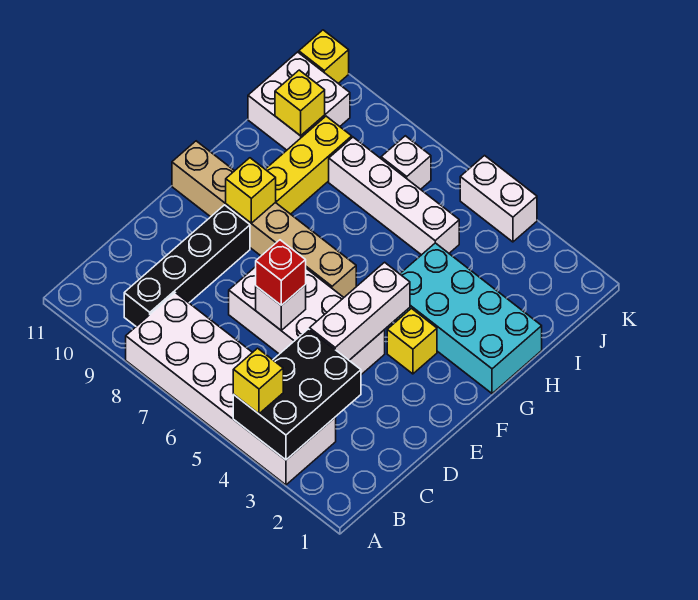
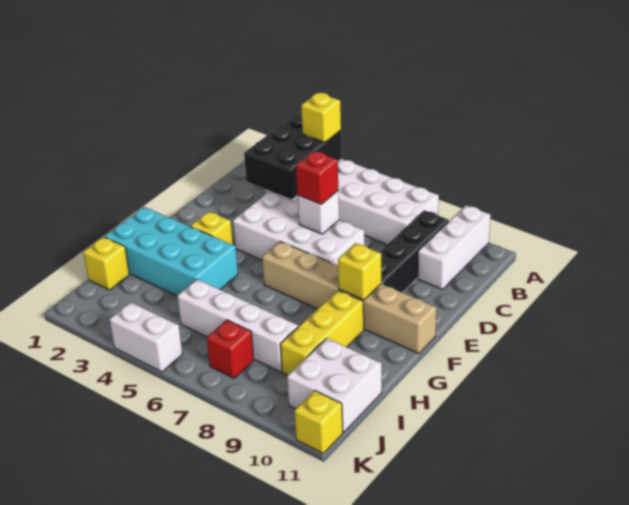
white 1x3 brick [310,262,410,360] -> white 1x3 brick moved to [418,205,491,289]
yellow 1x1 brick [275,70,325,136] -> yellow 1x1 brick moved to [84,237,129,290]
white 1x1 brick [381,136,431,189] -> red 1x1 brick [207,320,254,378]

